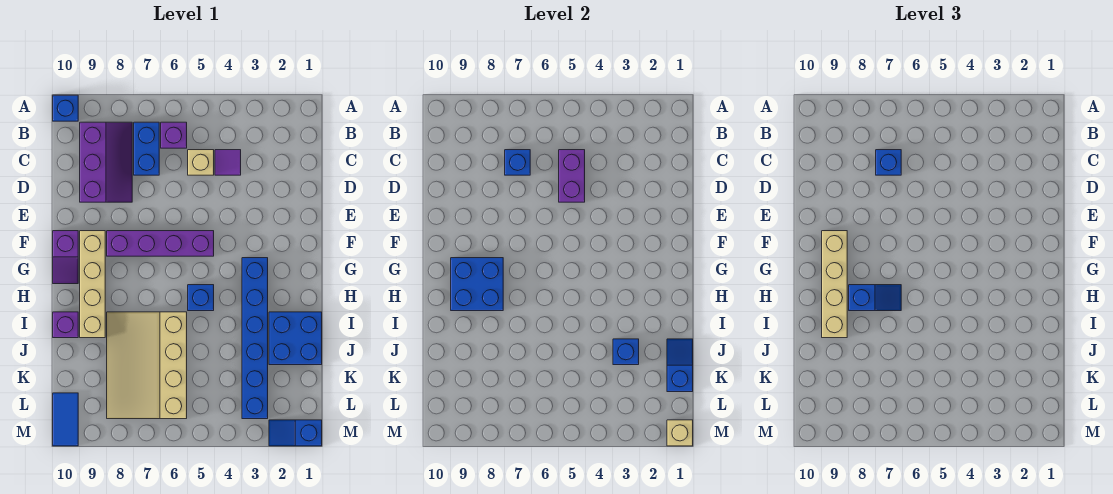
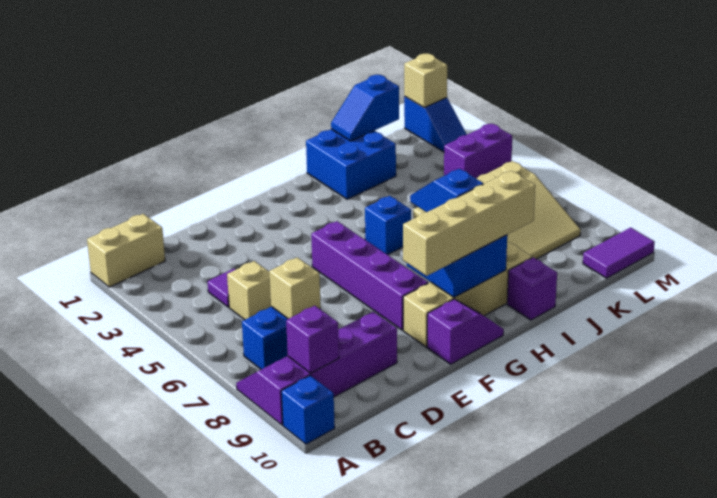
none -> tan 1x2 brick [87,214,165,287]
purple 1x1 brick [161,122,187,148] -> purple 1x1 brick moved to [286,306,339,373]
purple 2x3 slope [80,122,132,202] -> purple 2x4 slope [236,312,397,425]
purple 1x2 brick [559,150,585,202] -> purple 1x2 brick moved to [444,123,512,179]
blue 1x1 brick [505,150,530,175] -> tan 1x1 brick [269,257,321,319]
blue 1x1 brick [876,150,901,175] -> none
blue 1x6 brick [242,258,268,419] -> none
blue 1x1 brick [613,339,639,365] -> none
blue 1x2 tile [53,393,78,446] -> purple 1x2 tile [583,228,655,278]

